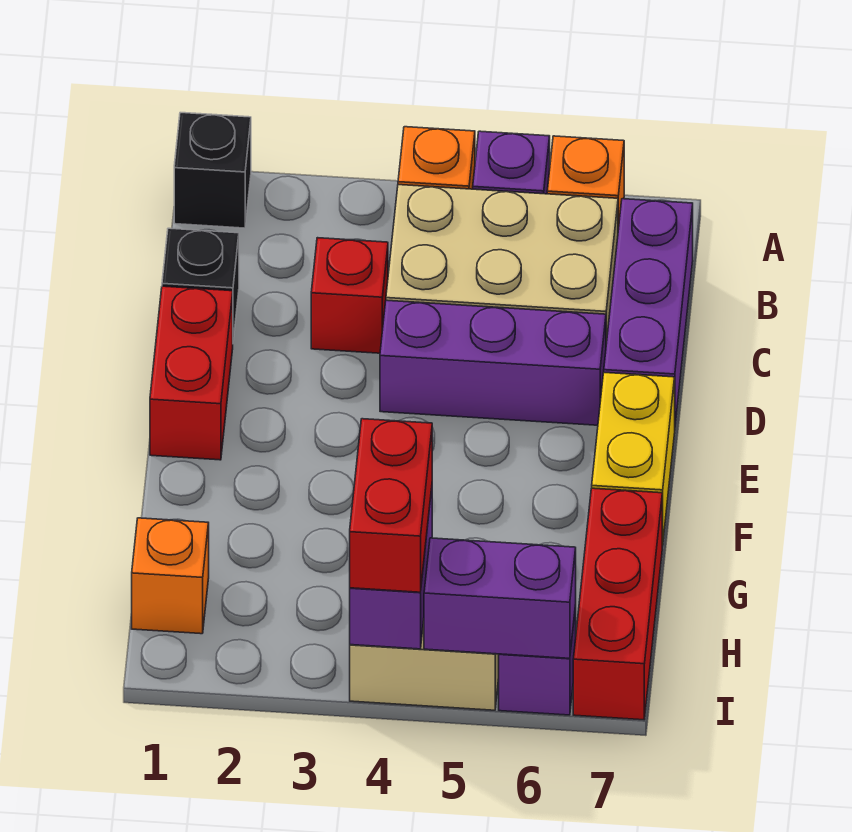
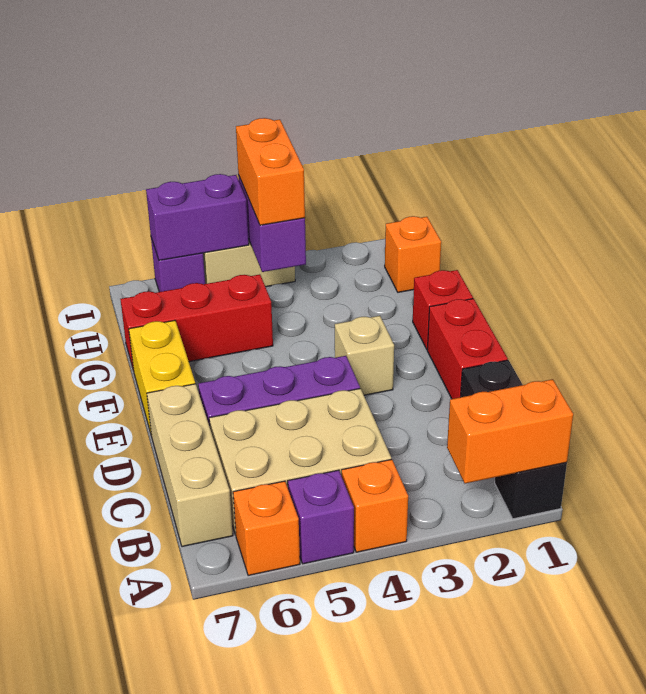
none -> orange 1x2 brick [447,379,573,483]
purple 1x3 brick [604,199,693,424] -> tan 1x3 brick [147,384,233,547]
red 1x1 brick [311,238,388,353] -> red 1x1 brick moved to [413,270,473,350]
none -> tan 1x1 brick [335,316,394,395]
red 1x3 brick [573,488,662,720] -> red 1x3 brick turned to [120,274,273,370]
red 1x2 brick [350,419,432,592] -> orange 1x2 brick [236,118,305,225]

